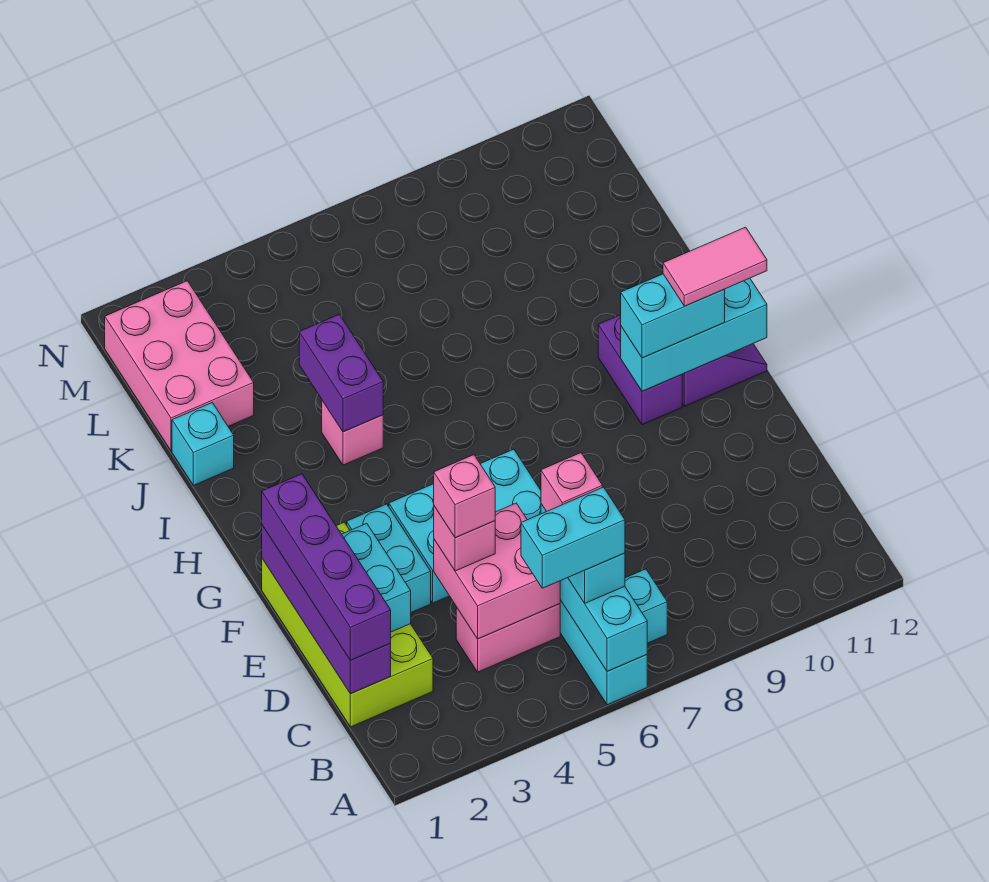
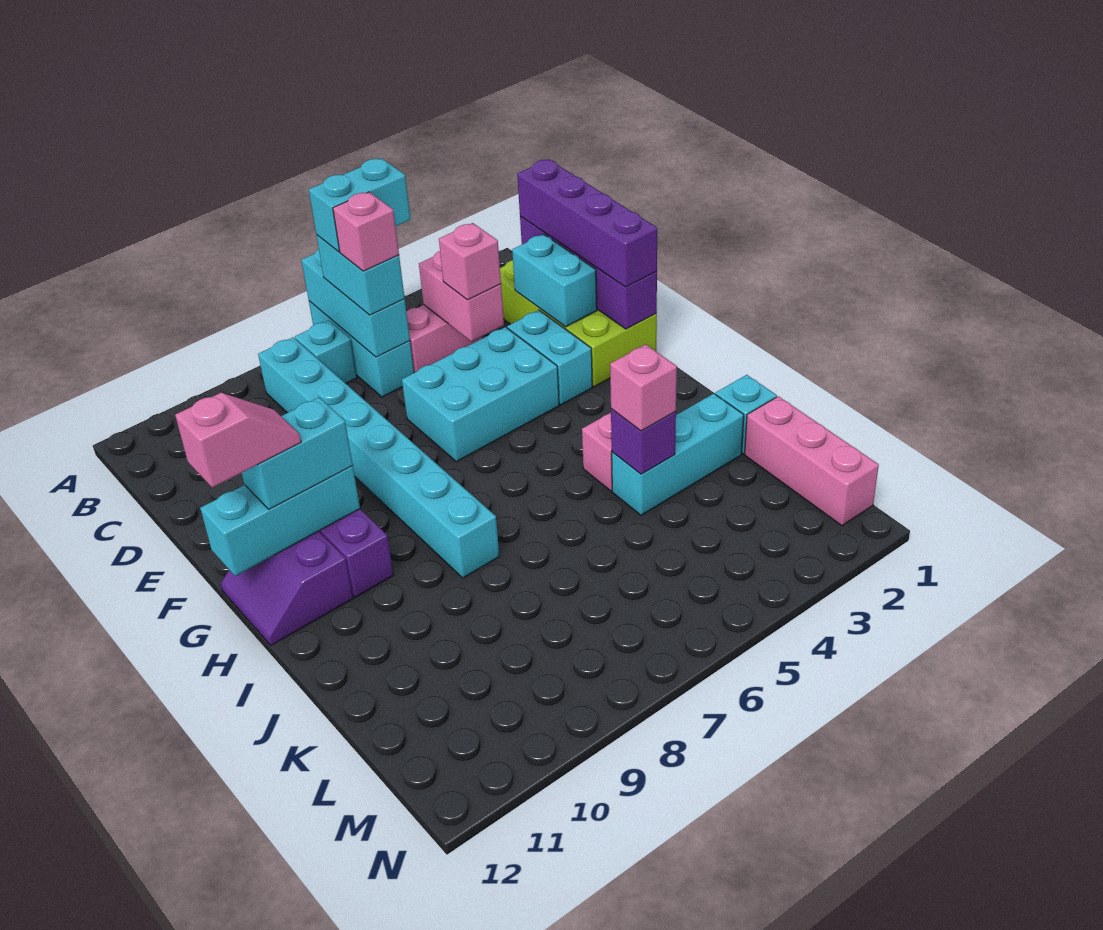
none -> cyan 1x8 brick [258,337,499,578]
pink 2x2 brick [434,503,560,639] -> pink 1x2 brick [419,251,504,342]
pink 1x1 brick [434,455,495,538] -> pink 1x1 brick moved to [610,344,677,431]
pink 1x2 tile [663,227,767,306] -> pink 1x2 slope [175,393,301,488]
purple 1x2 brick [299,314,383,432] -> purple 1x1 brick [611,409,676,474]
none -> cyan 1x3 brick [612,394,744,515]
pink 2x3 brick [105,281,254,451] -> pink 1x3 brick [745,396,879,526]

